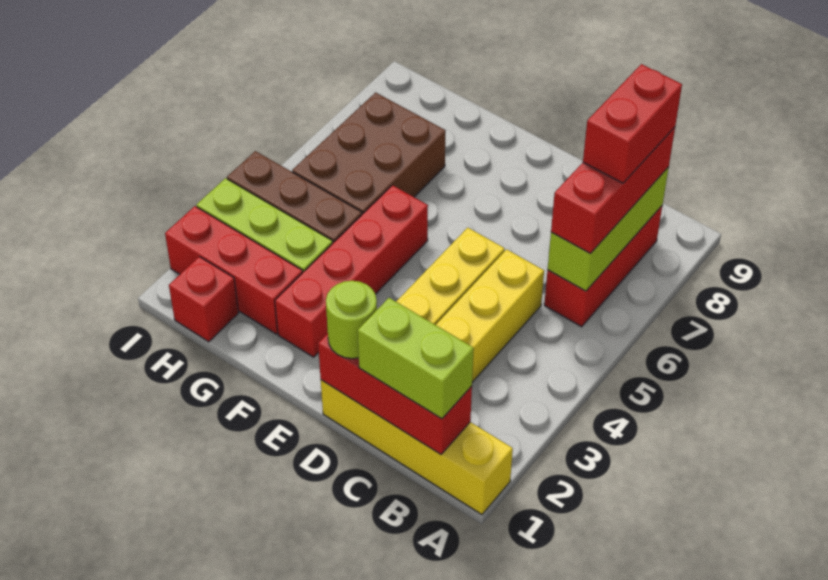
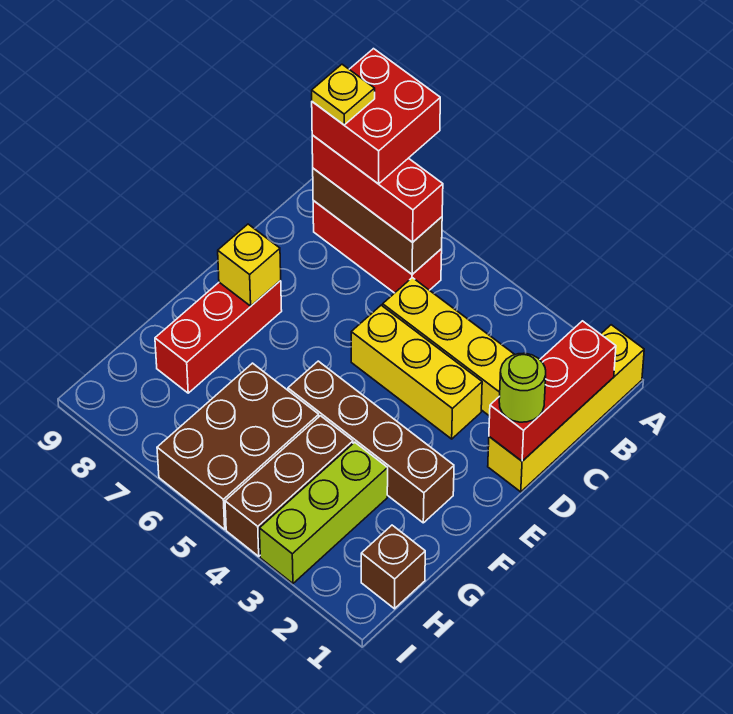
lime 1x2 brick [358,298,474,419] -> none
lime 1x3 brick [548,167,669,291] -> brown 1x3 brick [313,168,442,274]
red 1x2 brick [583,64,682,183] -> red 2x2 brick [312,49,440,184]
none -> yellow 1x1 plate [312,64,375,125]
none -> yellow 1x1 brick [218,224,281,306]
red 1x4 brick [275,185,428,357] -> brown 1x4 brick [288,361,454,523]
red 1x3 brick [165,206,303,334] -> red 1x3 brick moved to [155,281,282,393]
brown 2x3 brick [292,93,446,214] -> brown 2x3 brick turned to [157,363,319,529]
red 1x1 brick [169,257,238,342] -> brown 1x1 brick [361,525,425,609]

